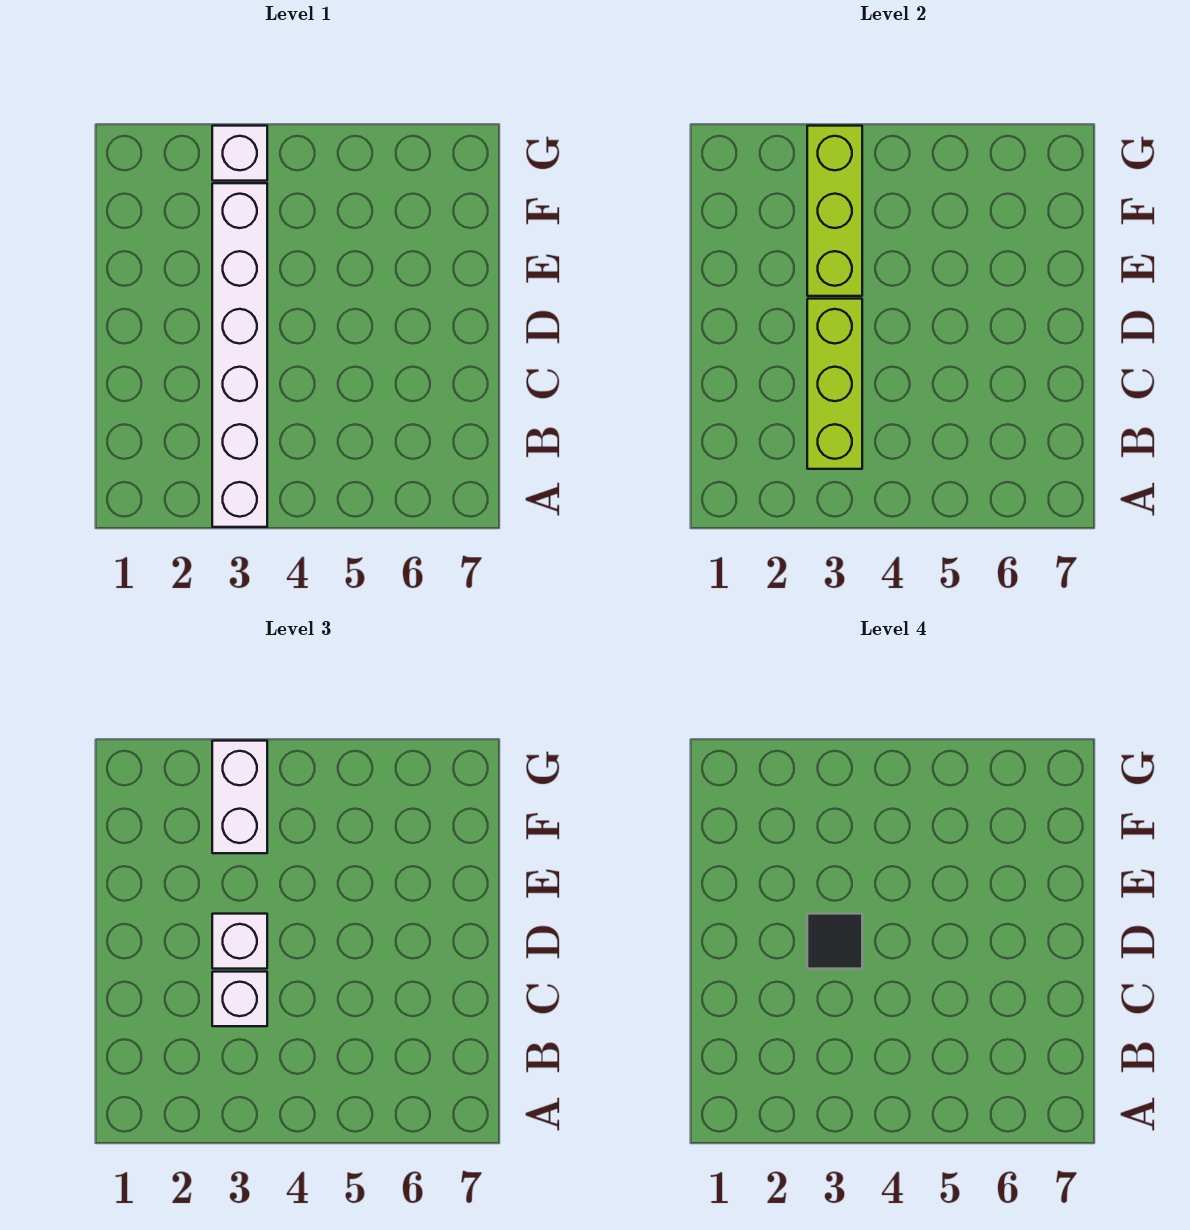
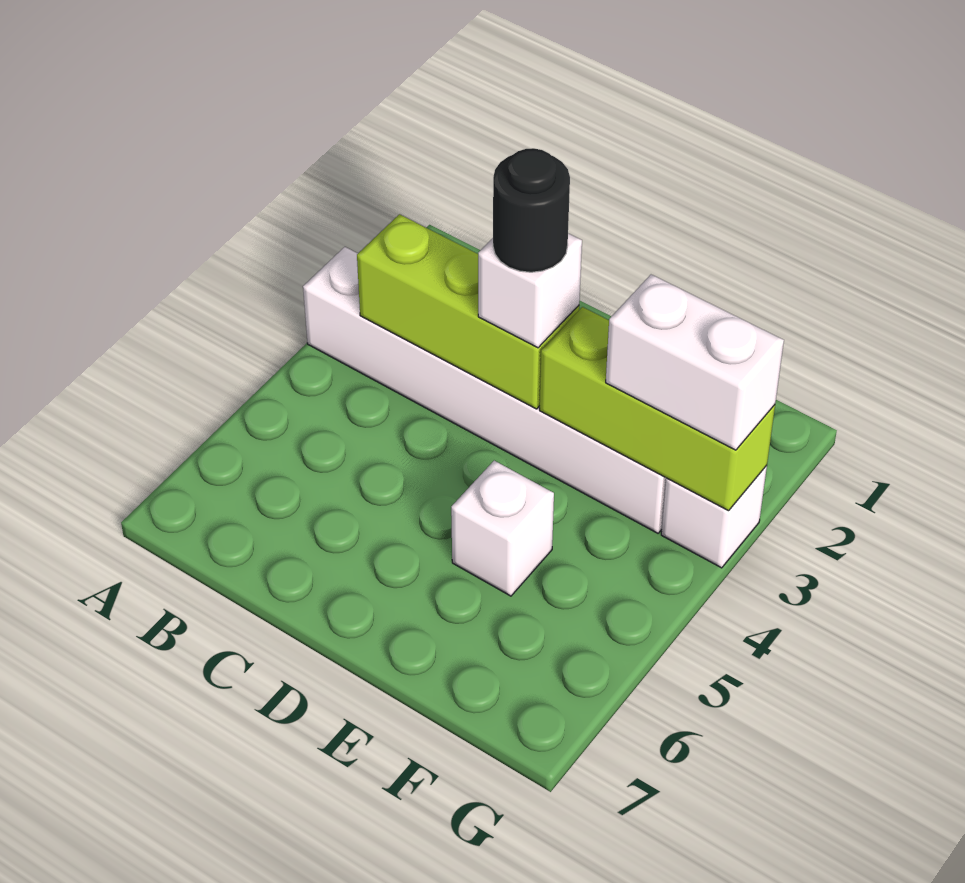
white 1x1 brick [212,972,267,1026] -> white 1x1 brick moved to [451,461,554,596]
black 1x1 tile [807,914,862,969] -> black 1x1 round brick [493,148,570,272]

